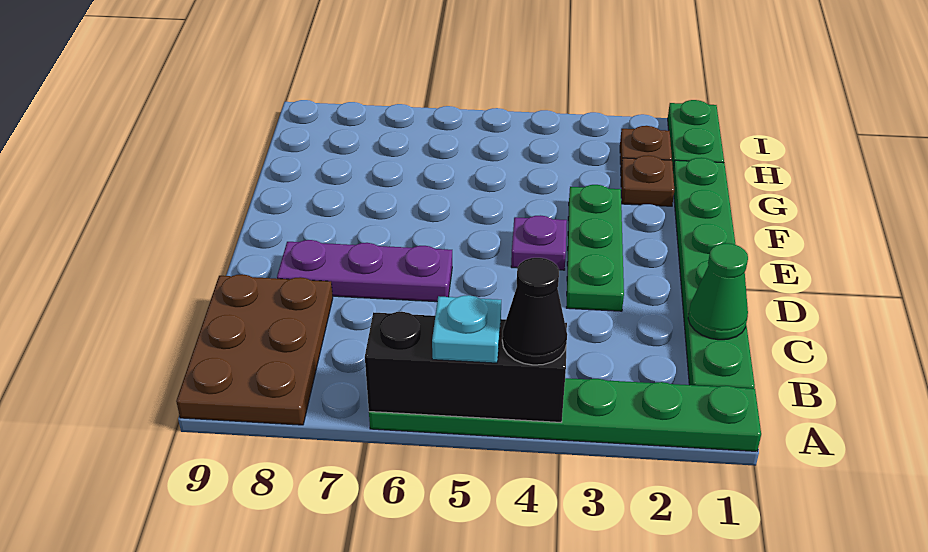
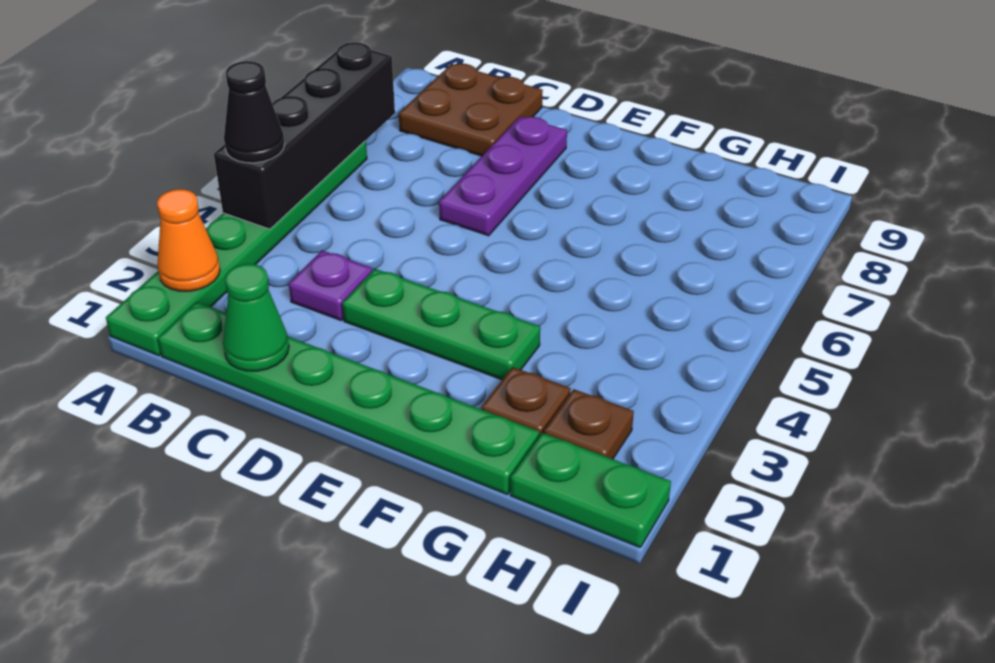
none -> orange 1x1 cone [157,189,220,291]
black 1x3 brick [365,312,567,422] -> black 1x4 brick [214,42,395,229]
cyan 1x1 plate [432,295,501,363] -> none
brown 2x3 plate [176,274,333,425] -> brown 2x2 plate [399,63,543,156]
purple 1x1 plate [511,215,567,270] -> purple 1x1 plate moved to [289,250,372,320]

